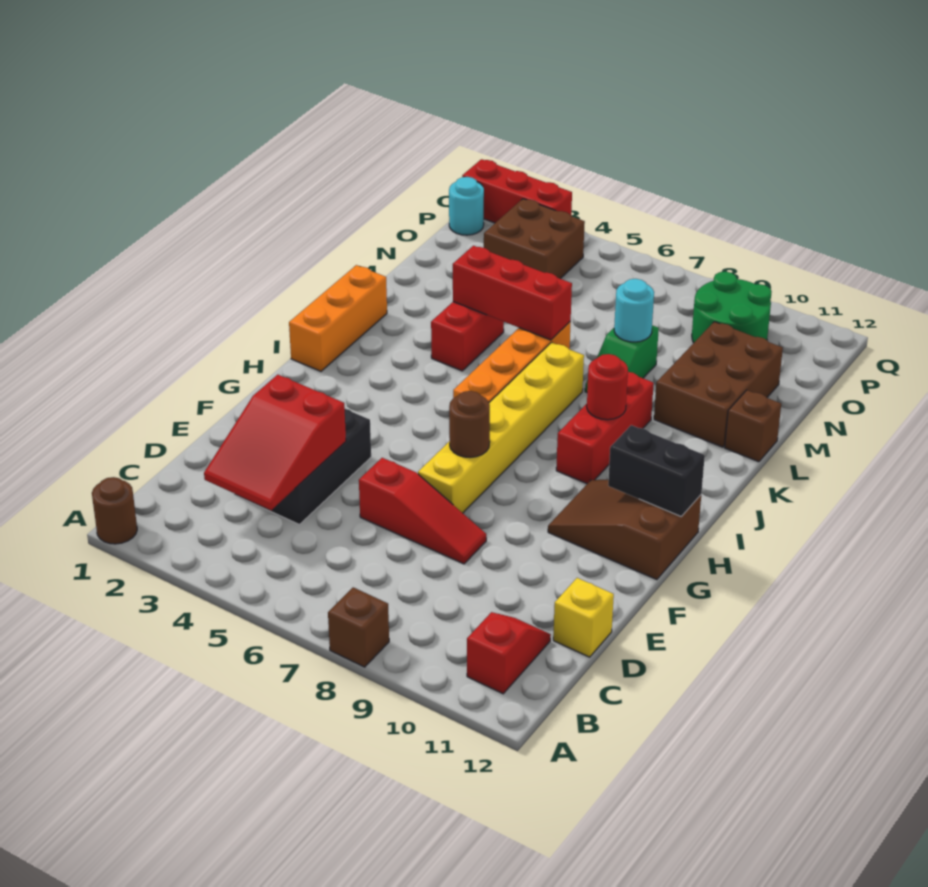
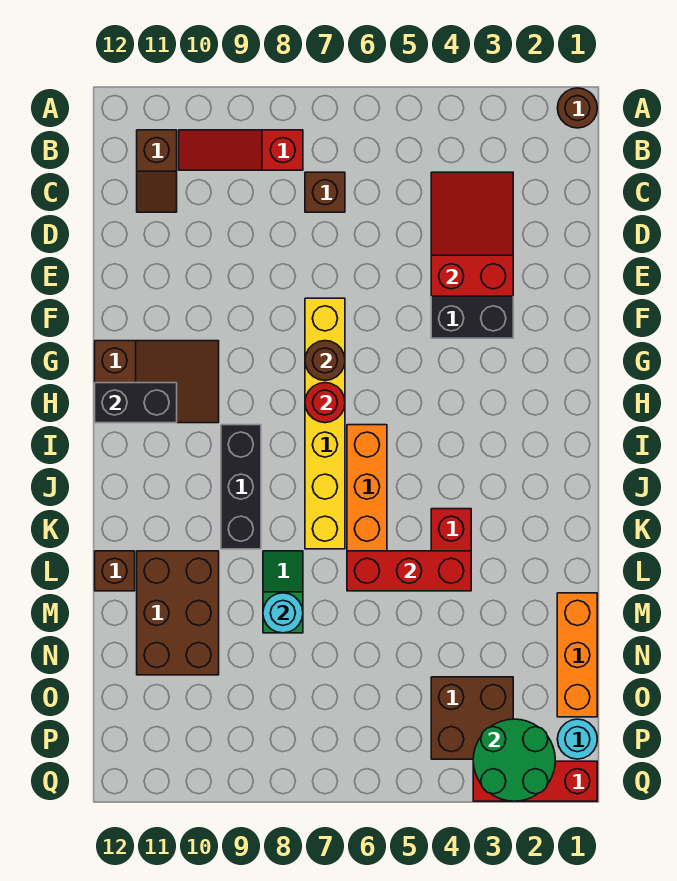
brown 1x1 brick [328,587,389,667] -> brown 1x1 brick moved to [305,172,345,212]
red 1x2 slope [467,612,551,694] -> brown 1x2 slope [137,130,177,212]
yellow 1x1 brick [553,578,614,657] -> none
red 1x3 slope [359,458,486,564] -> red 1x3 slope moved to [179,130,303,170]
orange 1x3 brick [289,265,387,371] -> orange 1x3 brick moved to [557,593,597,717]
red 1x3 brick [556,372,654,484] -> black 1x3 brick [221,425,261,549]
red 1x1 round brick [587,354,628,420] -> red 1x1 round brick moved to [305,383,345,423]
green 2x2 round brick [692,272,772,343] -> green 2x2 round brick moved to [473,719,555,801]

